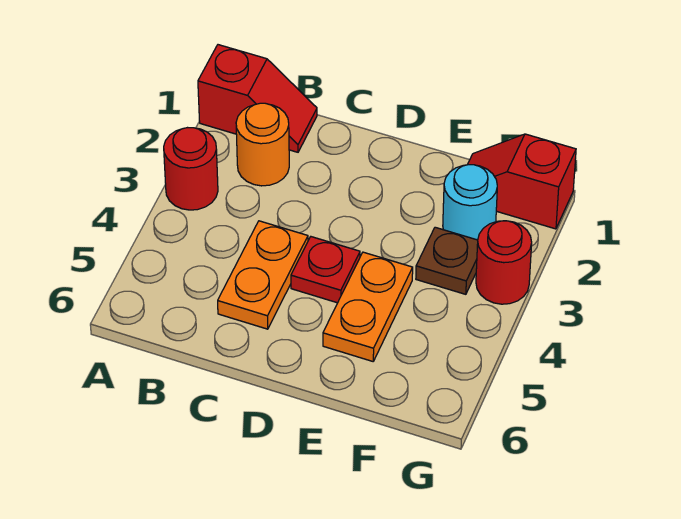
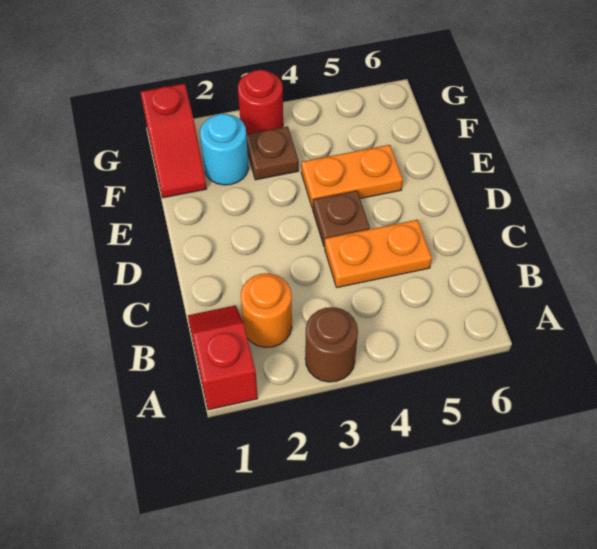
red 1x1 round brick [164,128,218,210] -> brown 1x1 round brick [305,307,358,382]
red 1x1 plate [291,237,360,303] -> brown 1x1 plate [313,190,370,247]

